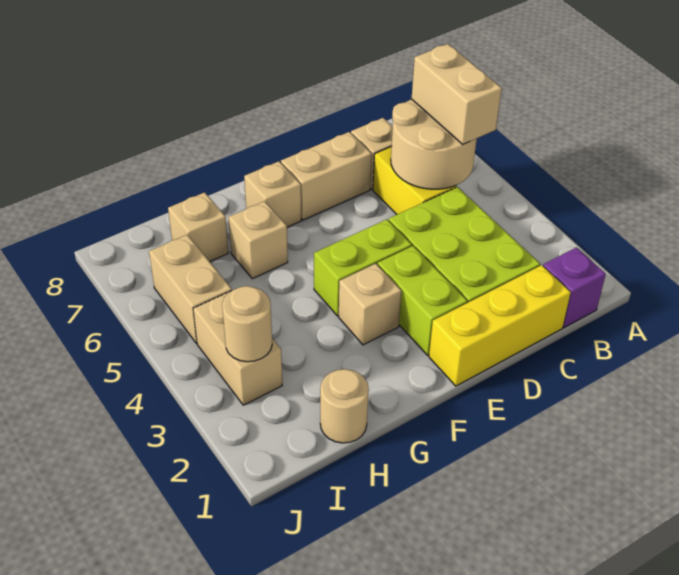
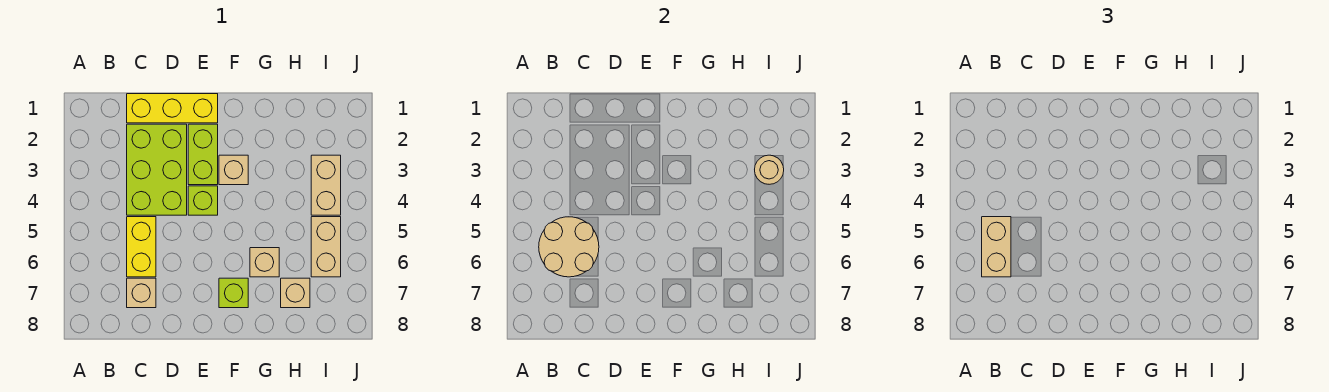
purple 1x1 brick [543,247,606,328] -> none
tan 1x2 brick [281,132,372,220] -> none
lime 1x2 brick [314,219,412,316] -> lime 1x1 brick [188,186,218,215]
tan 1x1 brick [244,161,301,227] -> lime 1x1 brick [219,278,248,308]
tan 1x1 round brick [320,369,369,443] -> none

